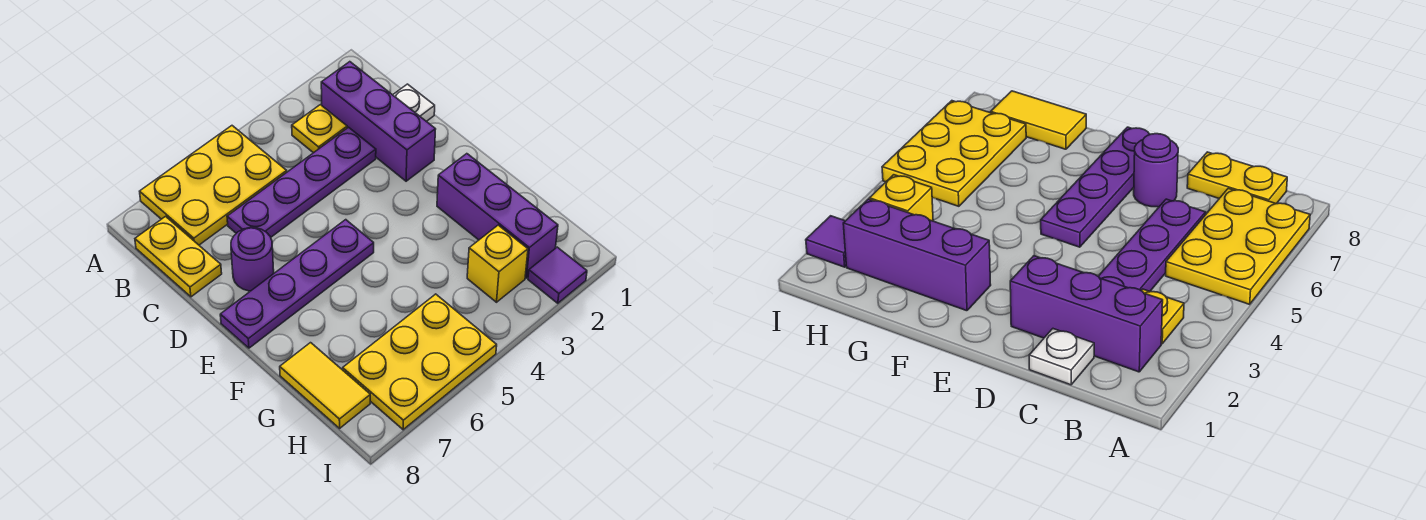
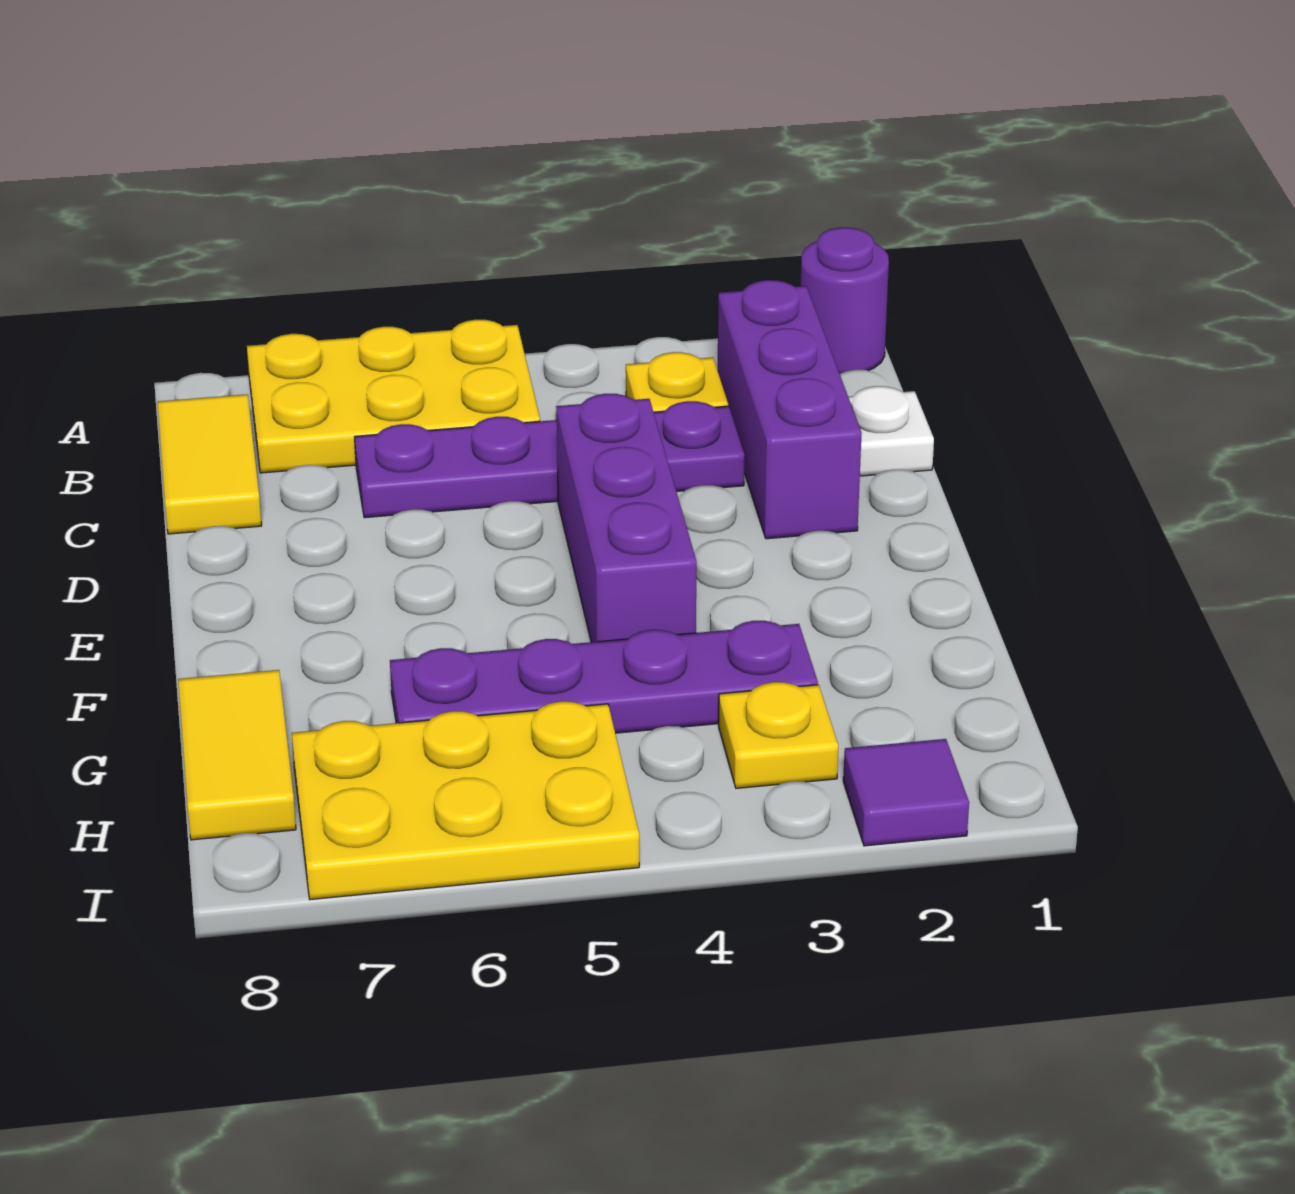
yellow 1x2 plate [135,216,222,297] -> yellow 1x2 tile [158,394,262,534]
purple 1x1 round brick [231,228,274,291] -> purple 1x1 round brick moved to [800,227,889,374]
purple 1x4 plate [220,220,374,348] -> purple 1x4 plate moved to [390,621,818,733]
purple 1x3 brick [437,154,558,278] -> purple 1x3 brick moved to [556,394,697,642]
yellow 1x1 brick [467,225,528,302] -> yellow 1x1 plate [719,682,838,788]

